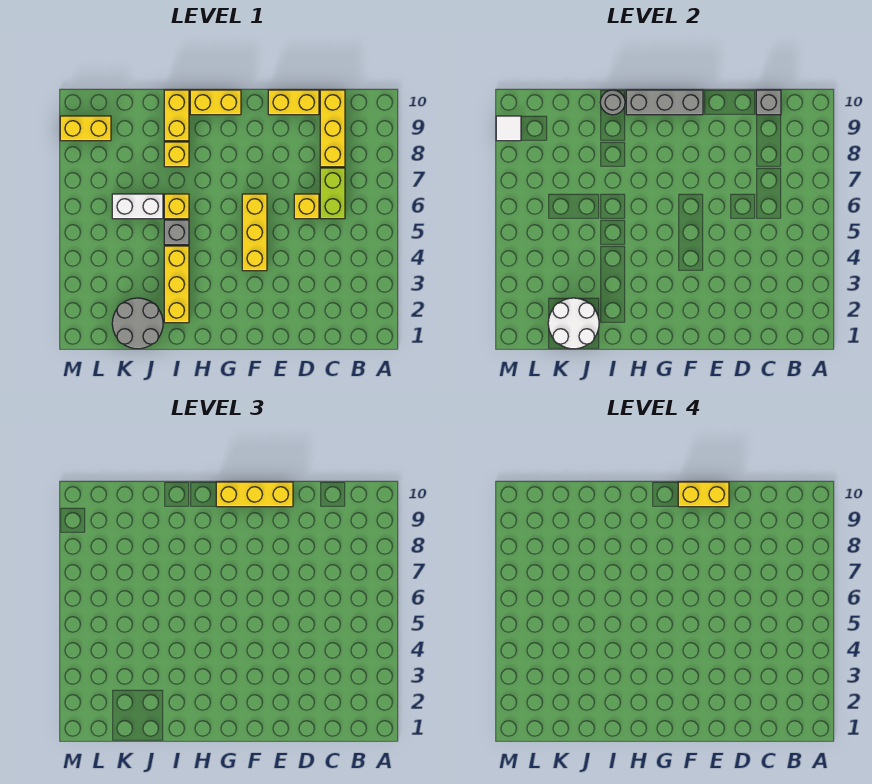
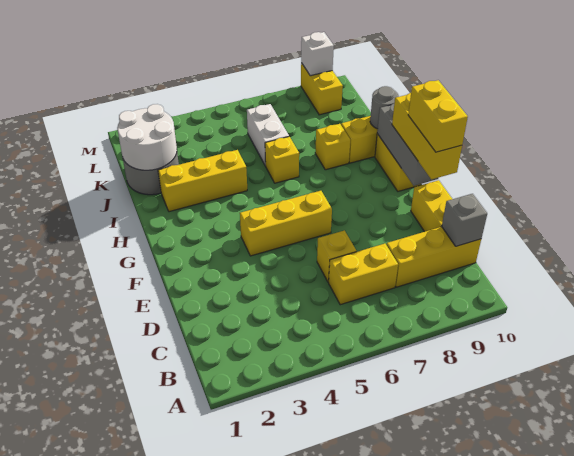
lime 1x2 brick [320,168,345,219] -> yellow 1x2 brick [329,244,398,305]
grey 1x1 brick [164,220,189,245] -> none
white 1x1 tile [496,116,521,141] -> white 1x1 brick [301,32,334,76]

